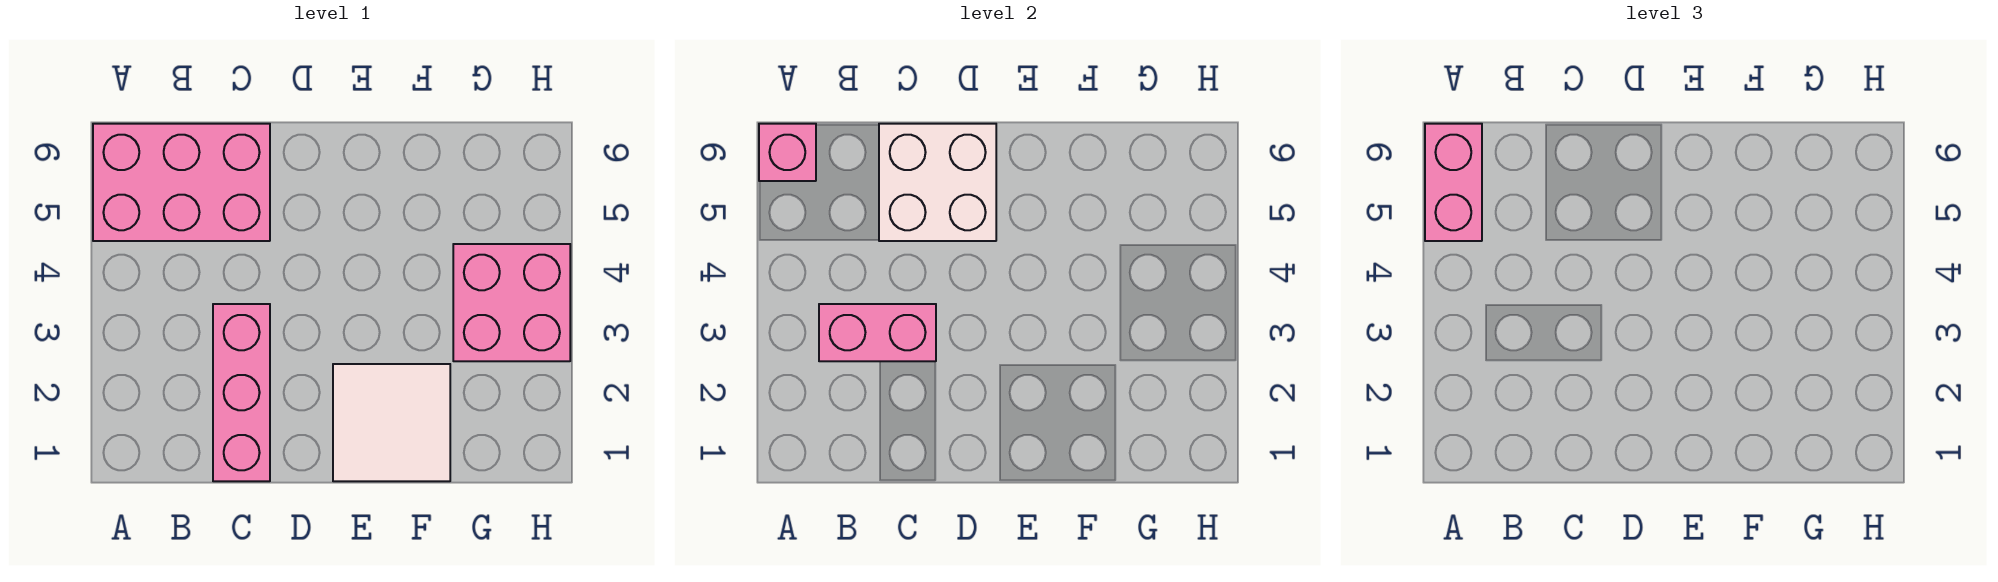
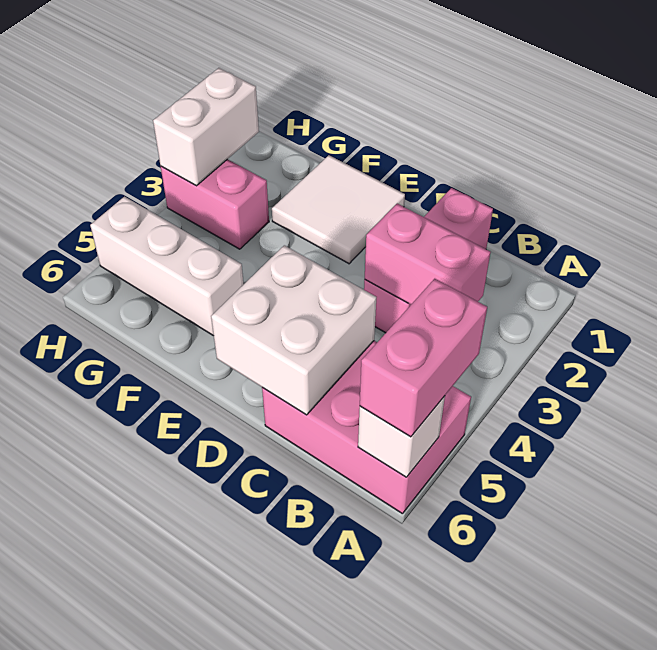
pink 1x1 brick [759,124,816,181] -> white 1x1 brick [358,396,445,477]
none -> white 1x3 brick [90,197,244,336]
pink 2x2 brick [453,244,570,361] -> pink 1x2 brick [161,159,269,249]
none -> white 1x2 brick [153,68,259,186]

